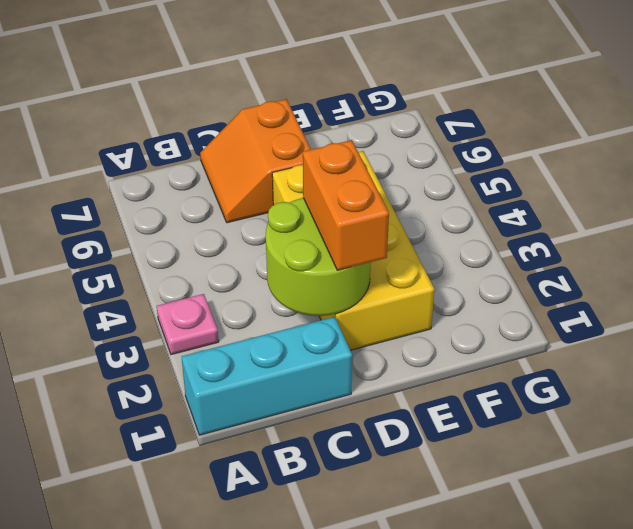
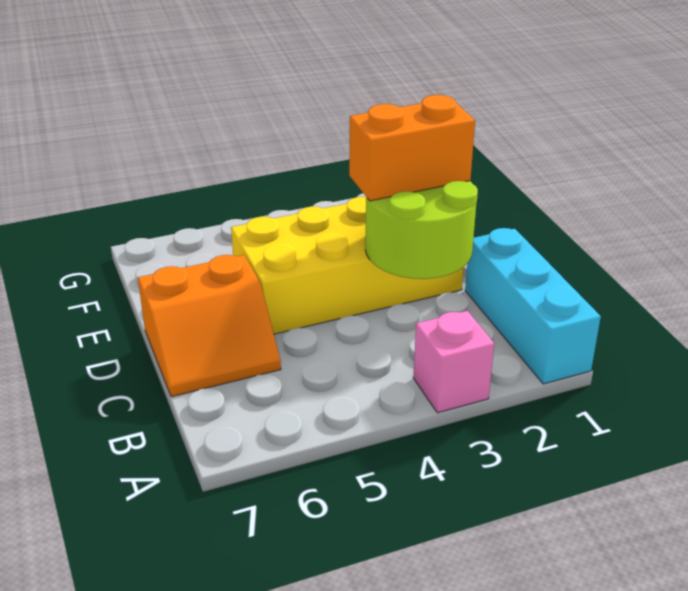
pink 1x1 plate [157,294,219,355] -> pink 1x1 brick [413,311,494,413]

